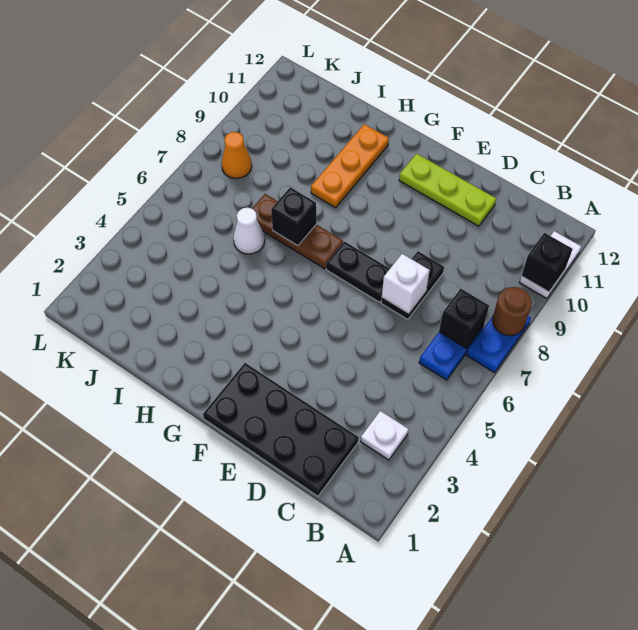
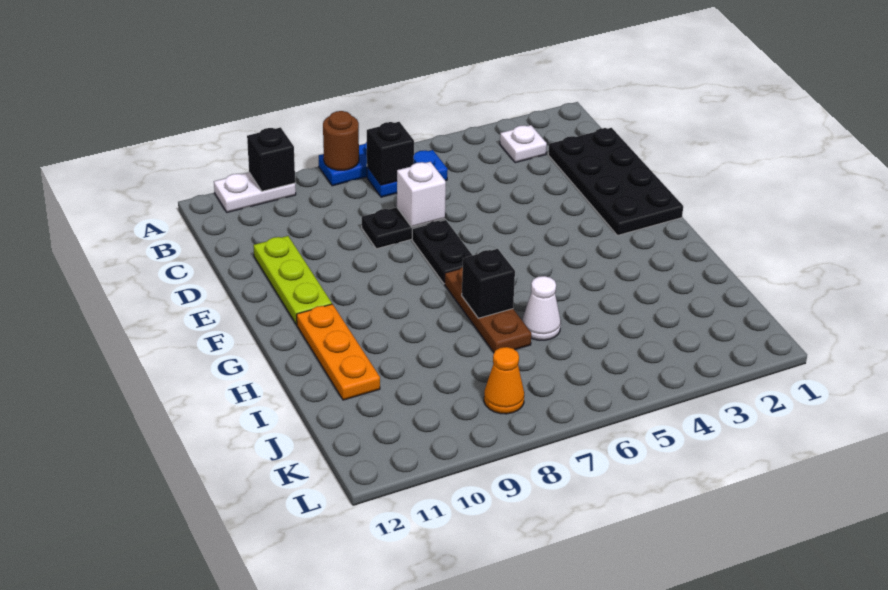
orange 1x3 plate [311,124,389,208] -> orange 1x3 plate turned to [297,304,380,400]

